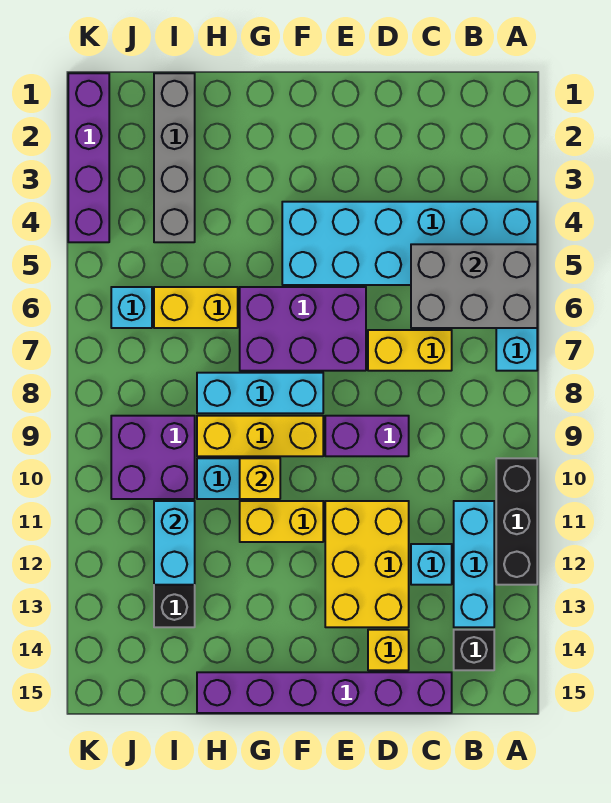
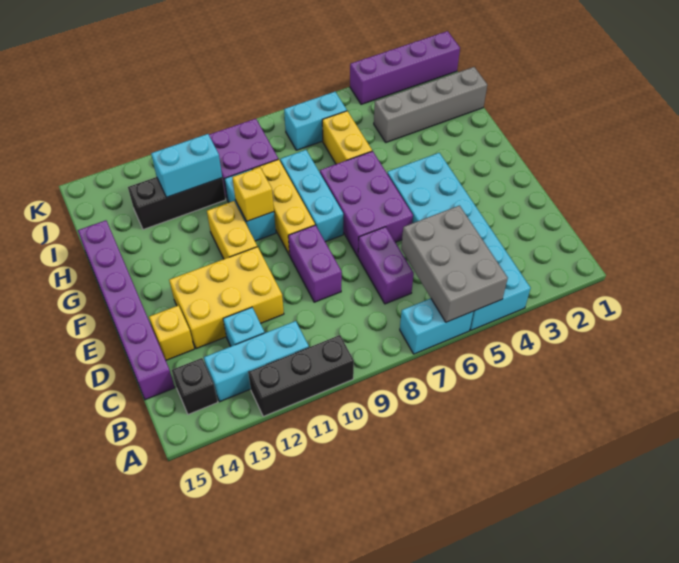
yellow 1x2 brick [368,330,452,371] -> purple 1x2 brick [358,227,414,304]
cyan 1x1 brick [111,287,152,328] -> cyan 1x2 brick [284,92,347,150]

